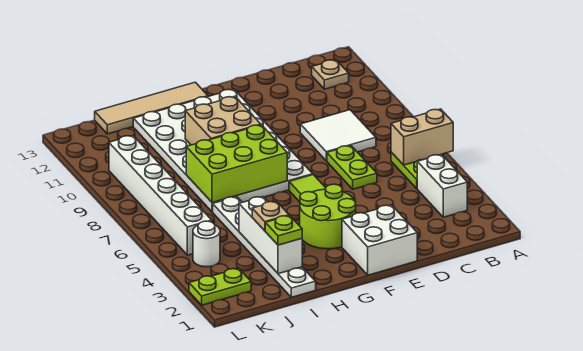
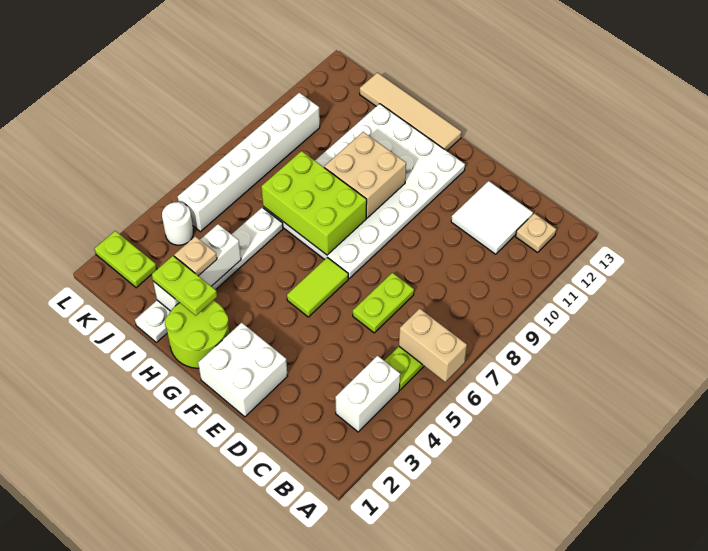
white 2x2 tile [300,110,376,161] -> white 2x2 tile moved to [451,181,533,254]
lime 2x2 round brick [300,184,356,249] -> lime 2x2 round brick moved to [165,301,229,368]
lime 1x1 plate [265,215,302,245] -> lime 1x2 plate [152,256,217,316]

